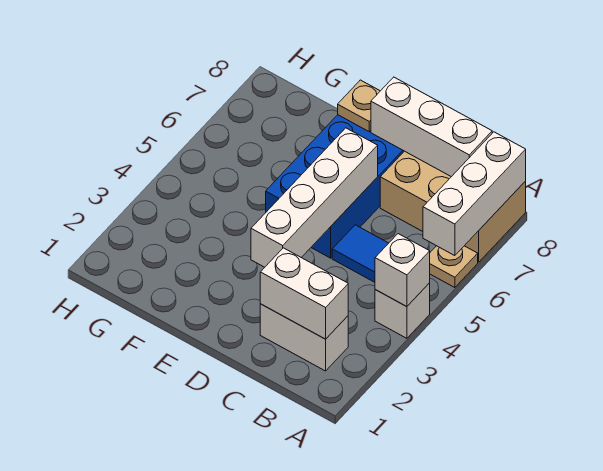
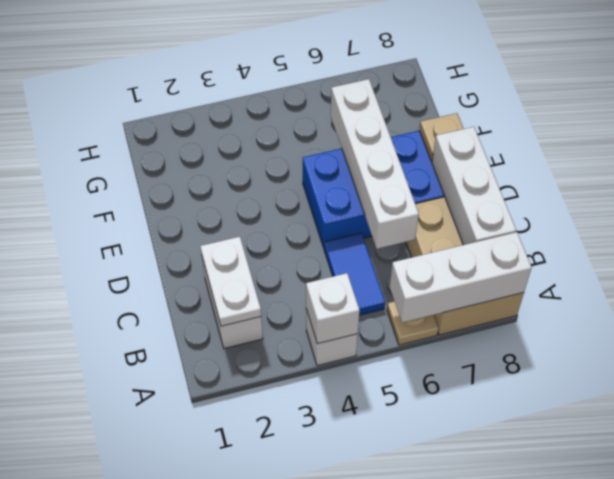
white 1x2 brick [260,248,348,339] -> white 1x2 plate [200,237,261,326]
white 1x4 brick [251,128,378,267] -> white 1x4 brick turned to [331,79,419,249]

